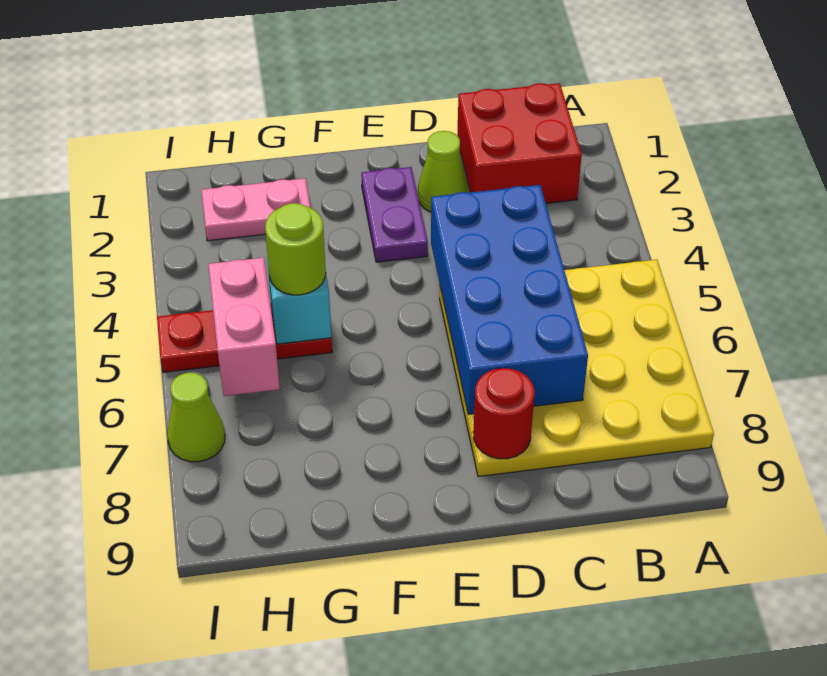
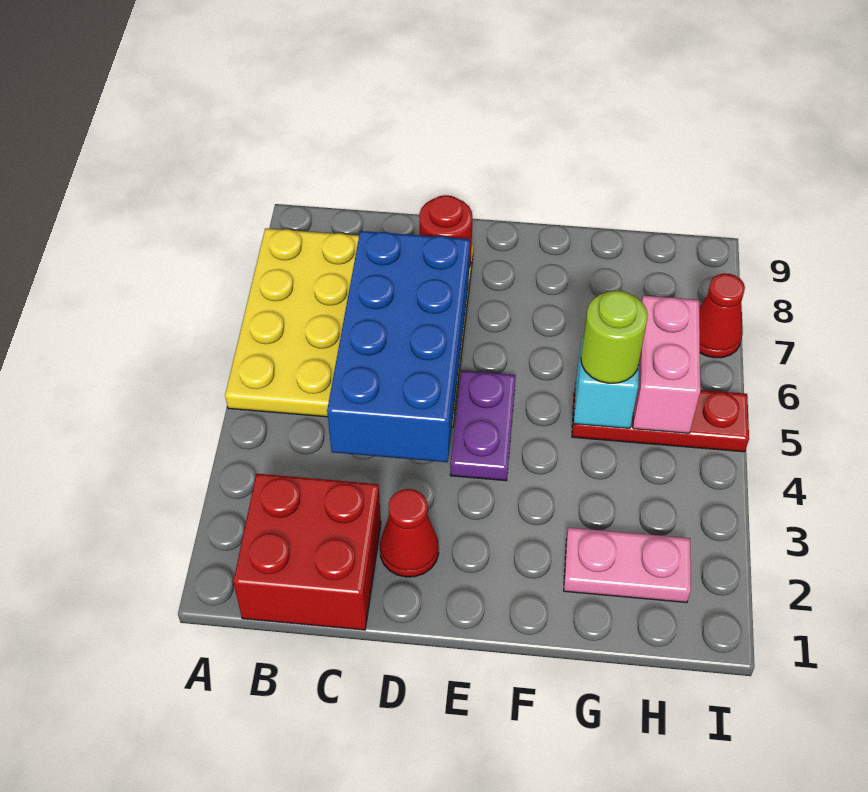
lime 1x1 cone [418,131,468,212] -> red 1x1 cone [380,489,439,577]
purple 1x2 plate [361,167,428,262] -> purple 1x2 plate moved to [450,371,516,481]
lime 1x1 cone [167,373,225,462] -> red 1x1 cone [699,273,745,358]

